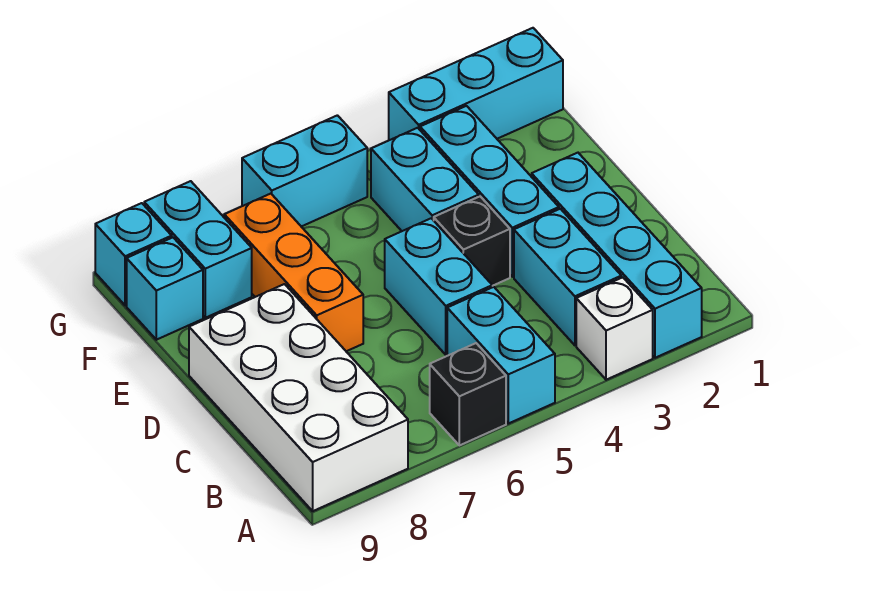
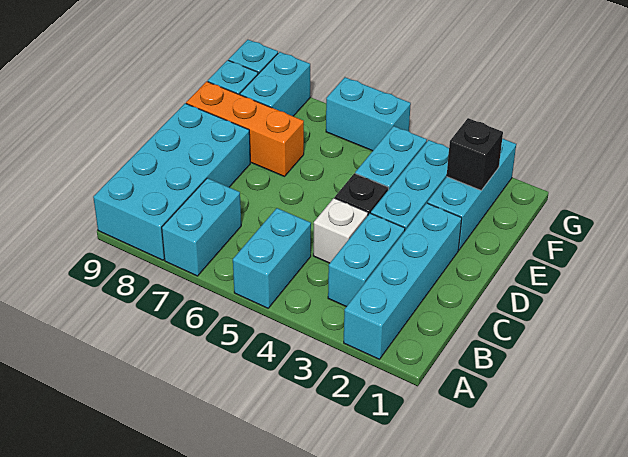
white 1x1 brick [576,277,653,380] -> white 1x1 brick moved to [313,198,368,263]
black 1x1 brick [430,343,506,445] -> black 1x1 brick moved to [447,118,503,191]
white 2x4 brick [189,284,408,511] -> cyan 2x4 brick [93,103,250,260]
cyan 1x2 brick [385,218,492,355] -> cyan 1x2 brick moved to [162,178,241,276]
orange 1x3 brick [224,194,363,351] -> orange 1x3 brick turned to [186,81,304,177]
cyan 1x3 brick [389,28,563,140] -> cyan 1x3 brick turned to [427,139,516,250]

